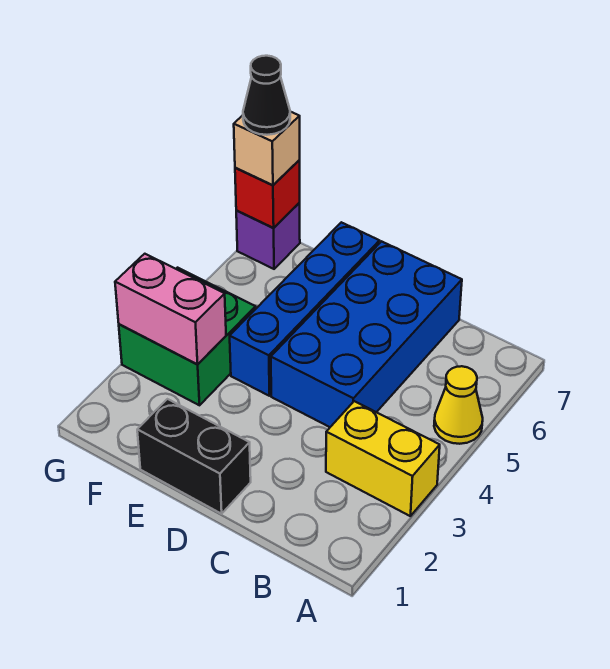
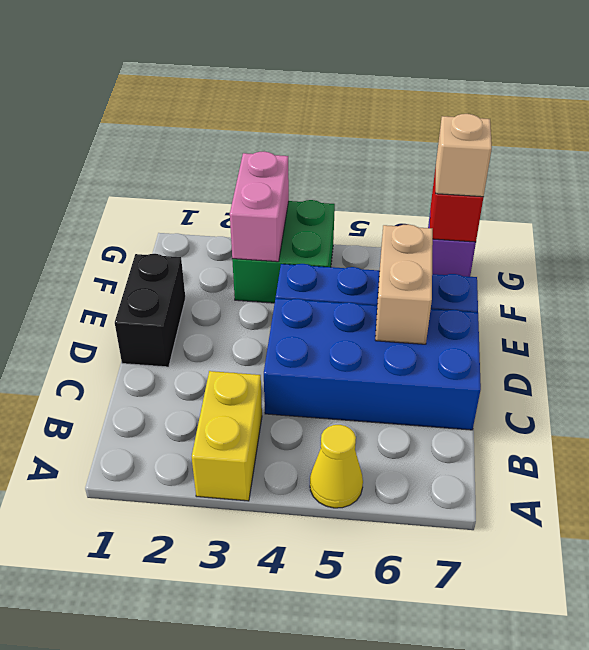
none -> tan 1x2 brick [375,224,433,344]
black 1x1 cone [243,56,290,135] -> none

